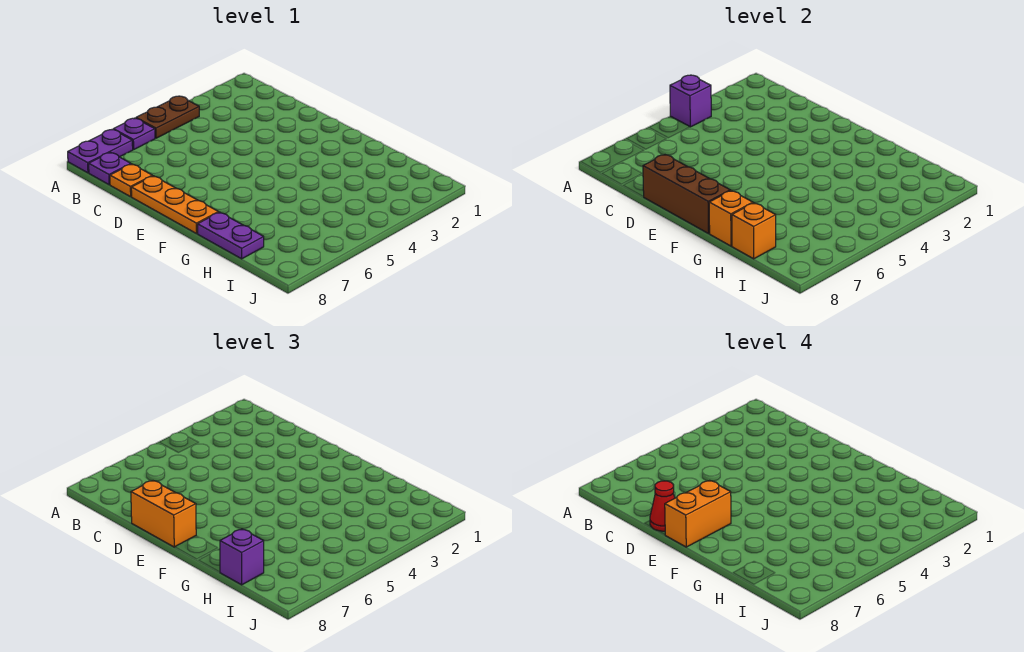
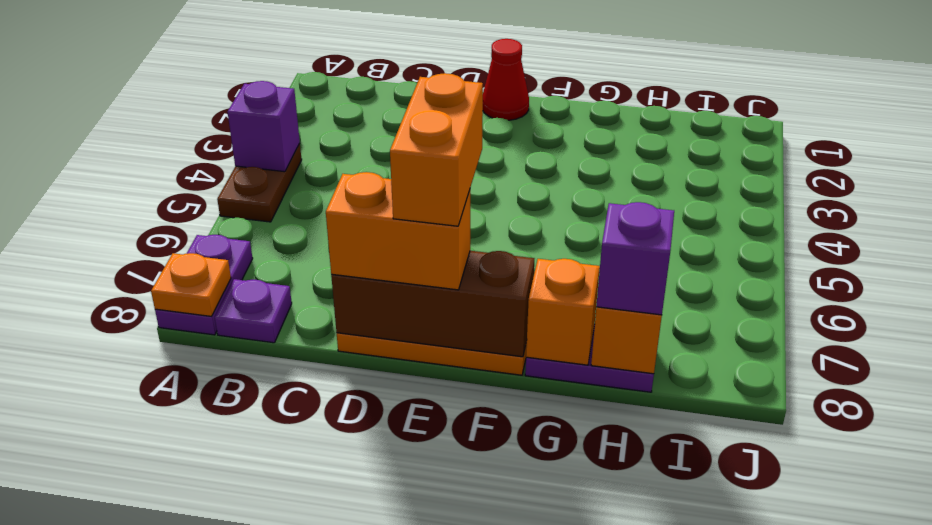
purple 1x1 plate [113,118,155,150] -> none
orange 1x1 plate [110,164,152,197] -> orange 1x1 plate moved to [151,253,231,316]
red 1x1 cone [650,481,675,531] -> red 1x1 cone moved to [483,39,529,120]

